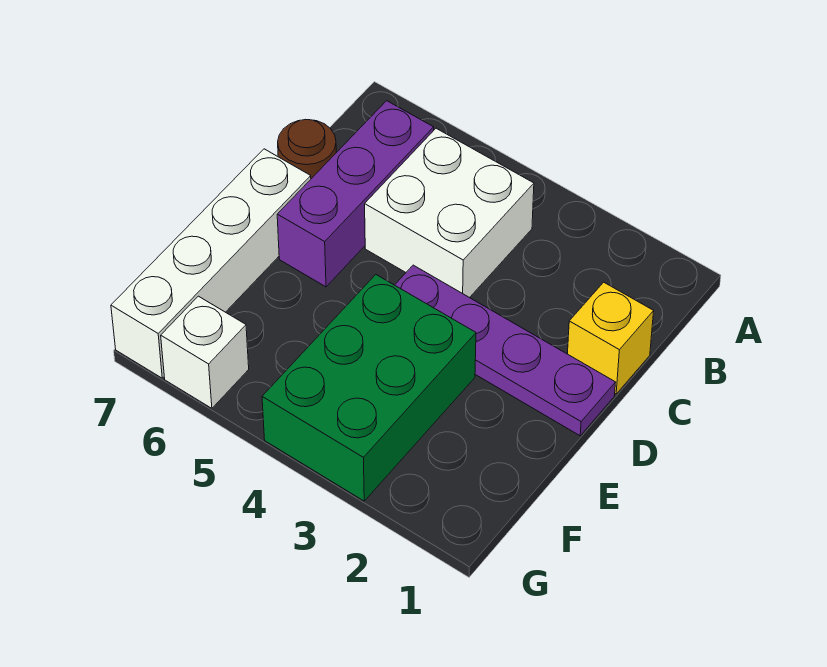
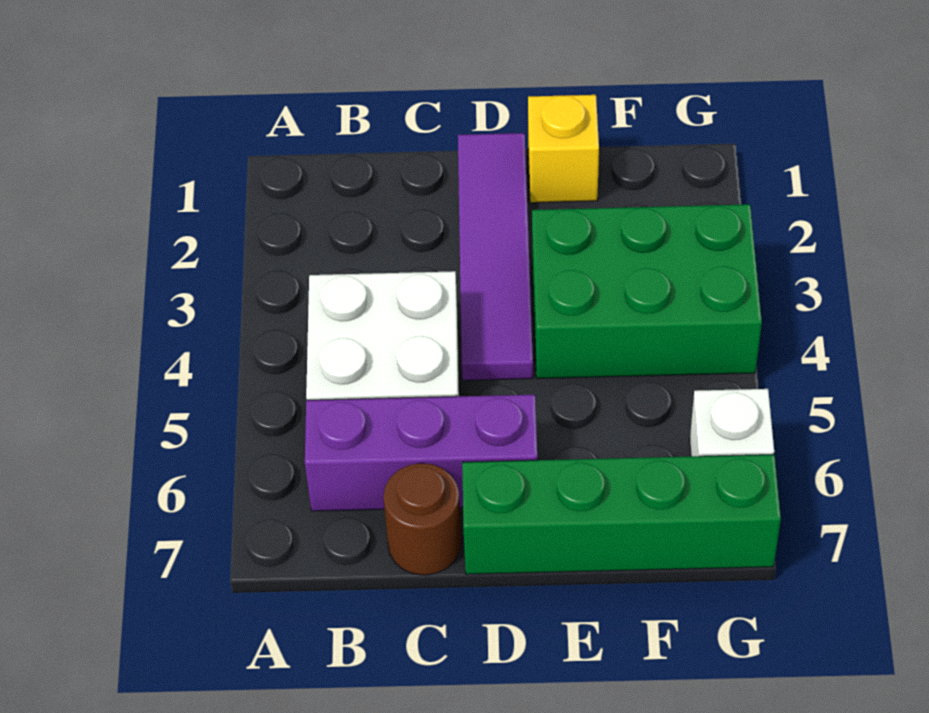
yellow 1x1 brick [568,282,654,394] -> yellow 1x1 brick moved to [528,95,599,203]
purple 1x4 plate [395,265,616,436] -> purple 1x4 tile [458,133,533,380]
white 1x4 brick [111,149,311,378] -> green 1x4 brick [462,454,781,574]

